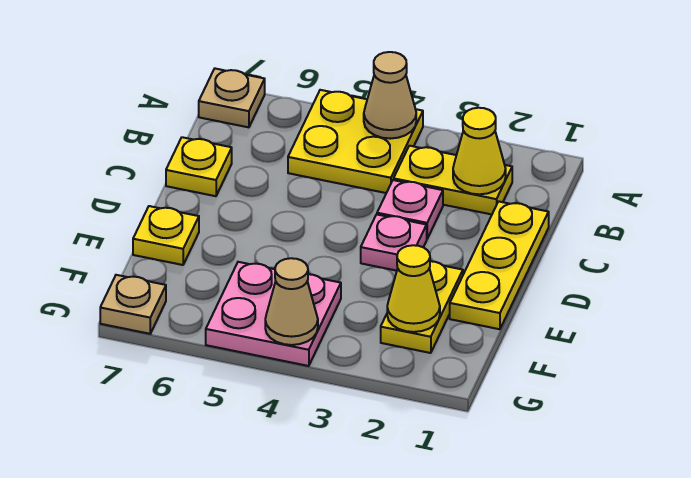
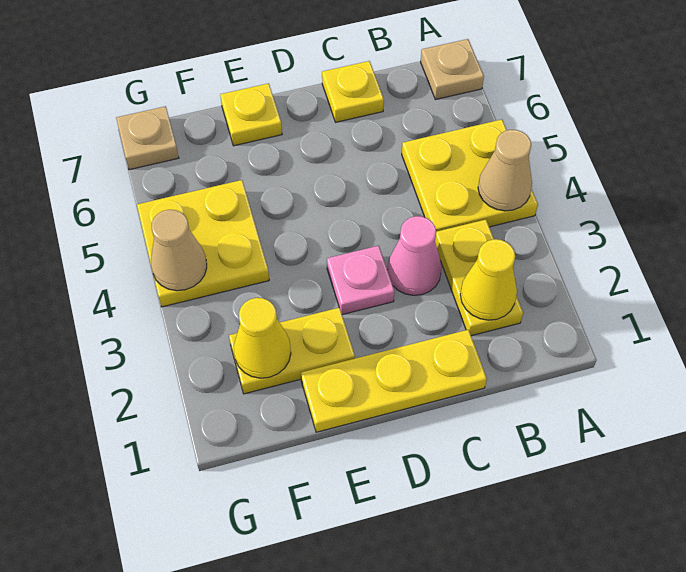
pink 1x1 plate [377,180,443,239] -> pink 1x1 cone [387,216,442,295]
pink 2x2 plate [206,262,341,366] -> yellow 2x2 plate [137,180,269,307]

